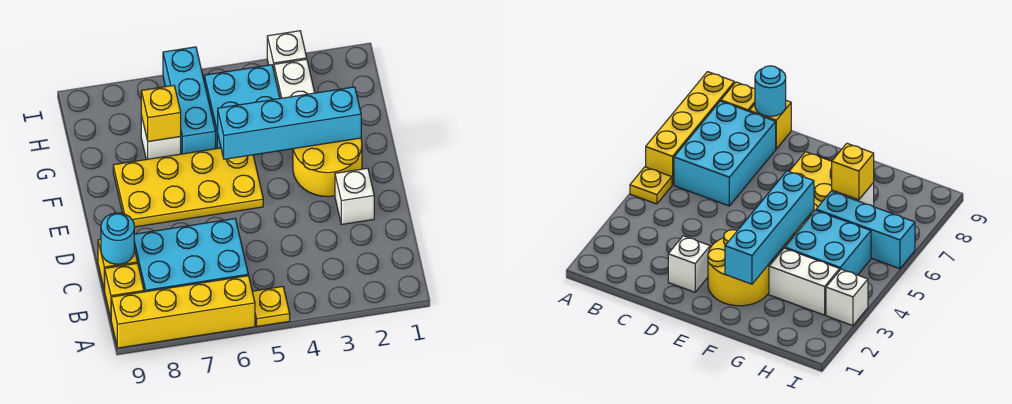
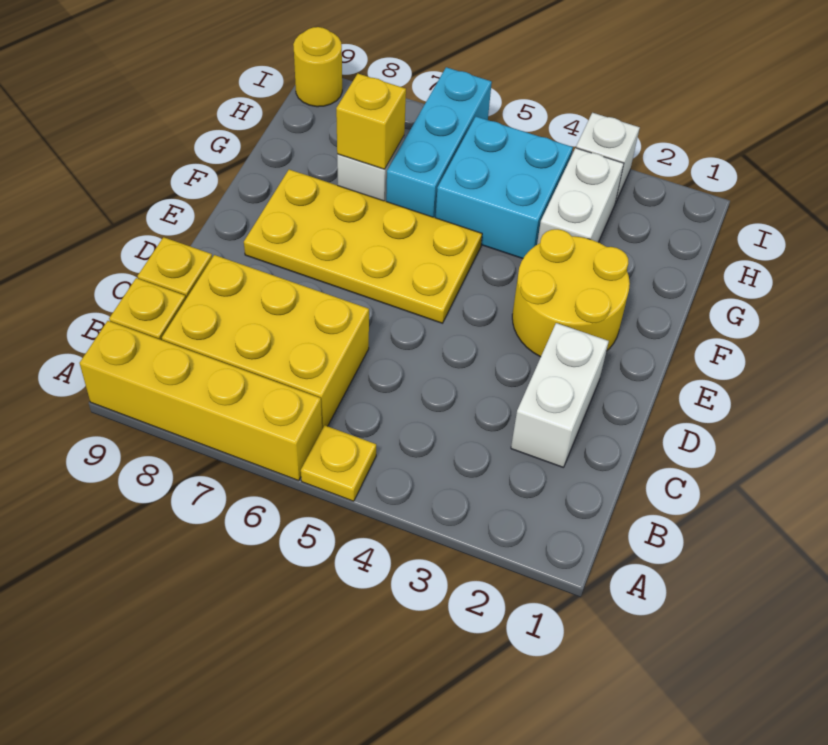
cyan 2x3 brick [134,219,248,292] -> yellow 2x3 brick [162,255,369,429]
cyan 1x1 round brick [101,213,134,264] -> none
white 1x1 brick [335,168,374,224] -> white 1x2 brick [511,323,609,467]
cyan 1x4 brick [218,87,361,159] -> none
none -> yellow 1x1 round brick [293,27,342,107]

